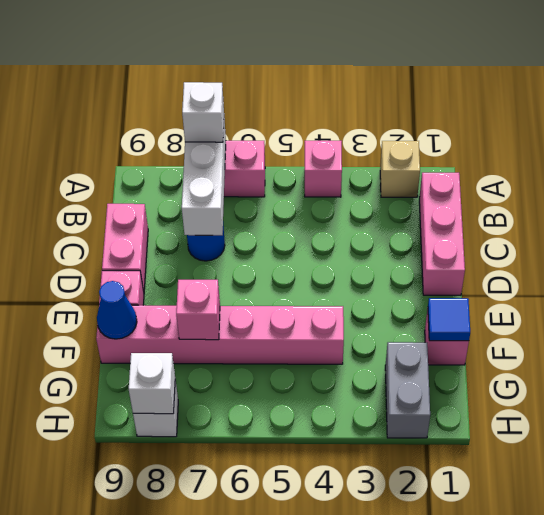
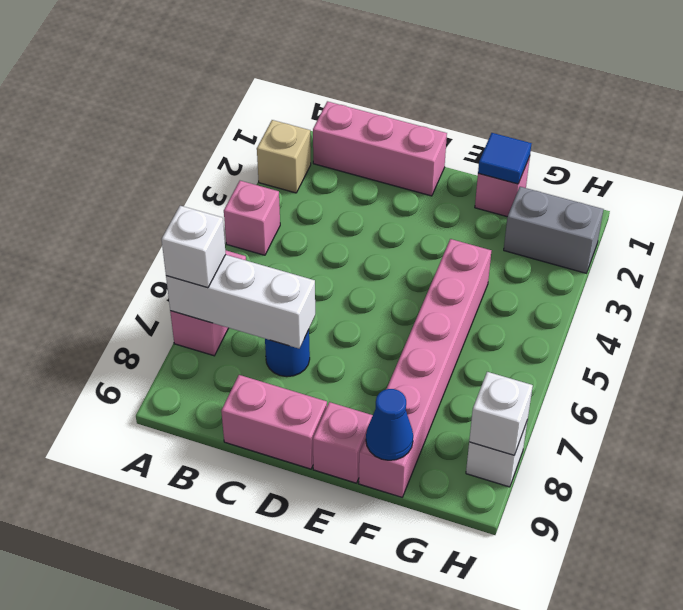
pink 1x1 brick [176,280,220,340] -> none

